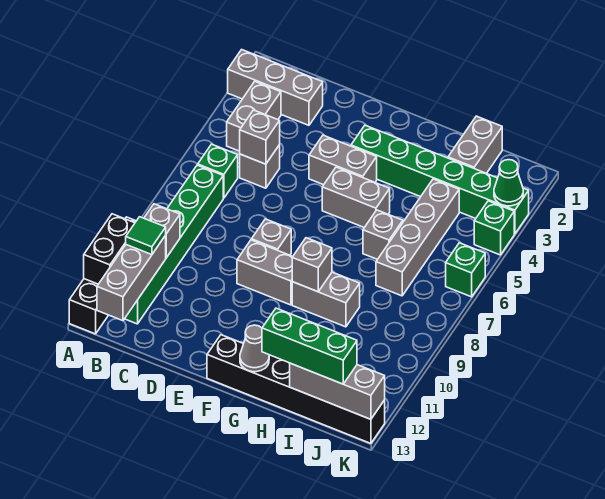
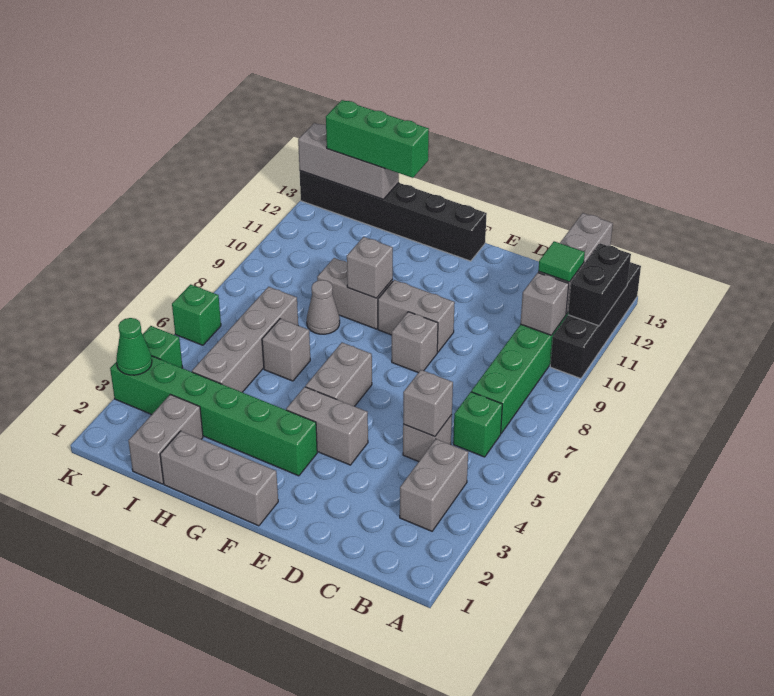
grey 1x3 brick [228,50,323,125] -> grey 1x3 brick moved to [160,431,278,526]
grey 1x2 brick [322,167,390,228] -> grey 1x2 brick turned to [306,343,372,406]
grey 1x1 cone [240,325,269,372] -> grey 1x1 cone moved to [307,280,340,334]

